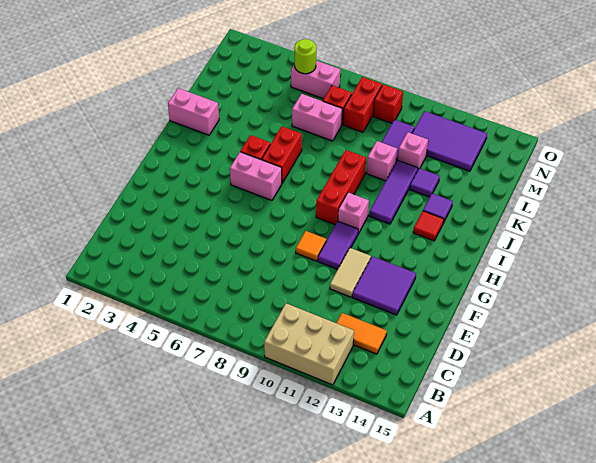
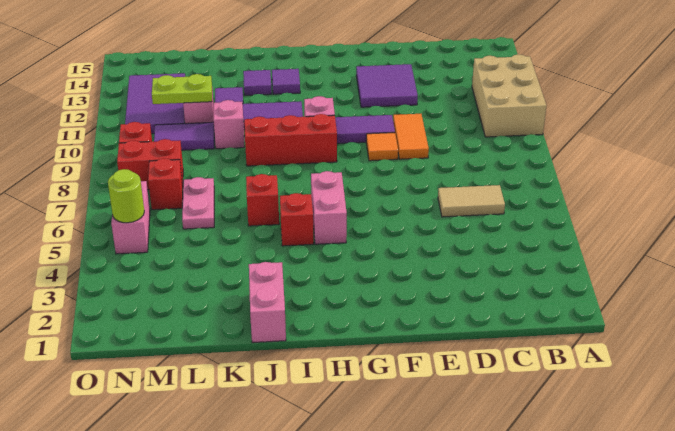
orange 1x2 tile [337,313,387,354] -> orange 1x2 tile moved to [393,114,429,159]
tan 1x2 tile [330,248,371,297] -> tan 1x2 tile moved to [438,185,505,217]
red 1x2 brick [262,126,302,183] -> red 1x1 brick [246,174,279,226]
red 1x1 tile [413,211,444,241] -> purple 1x1 tile [272,69,300,94]
pink 1x2 brick [292,94,342,141] -> pink 1x2 plate [182,177,214,229]
none -> lime 1x2 plate [152,74,212,104]

